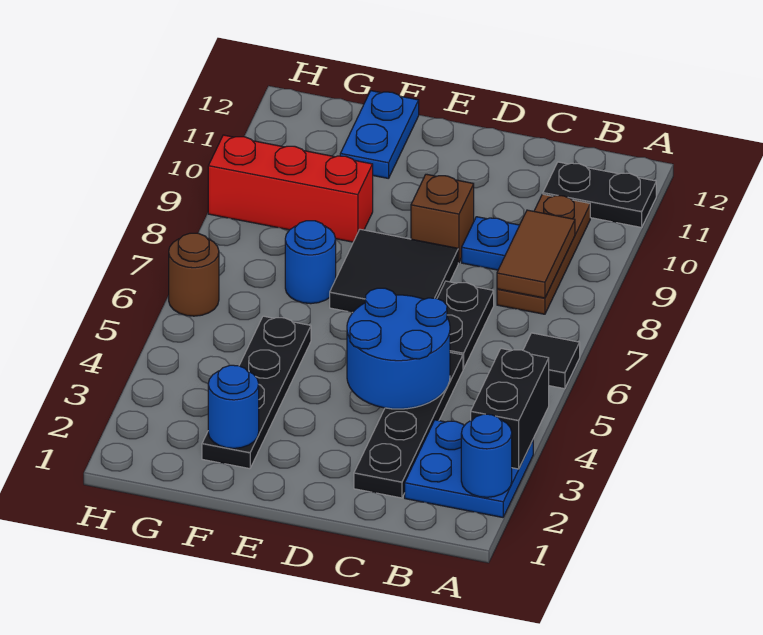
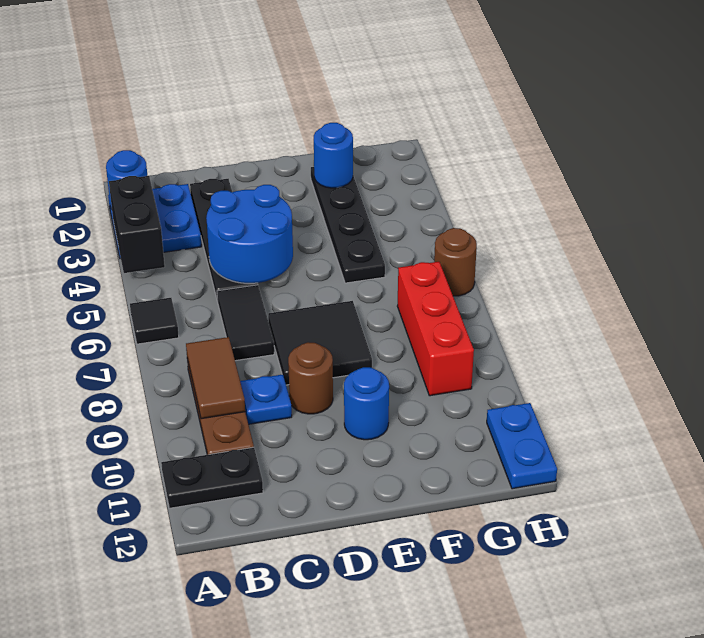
black 1x2 plate [437,281,494,369] -> black 1x2 tile [217,285,274,361]
brown 1x1 brick [411,174,474,263] -> brown 1x1 round brick [288,342,333,414]
blue 1x1 round brick [285,221,336,304] -> blue 1x1 round brick moved to [344,367,389,440]
red 1x3 brick [208,135,373,242] -> red 1x3 brick turned to [397,262,474,396]
blue 1x2 plate [340,91,419,179] -> blue 1x2 plate moved to [487,403,557,489]

